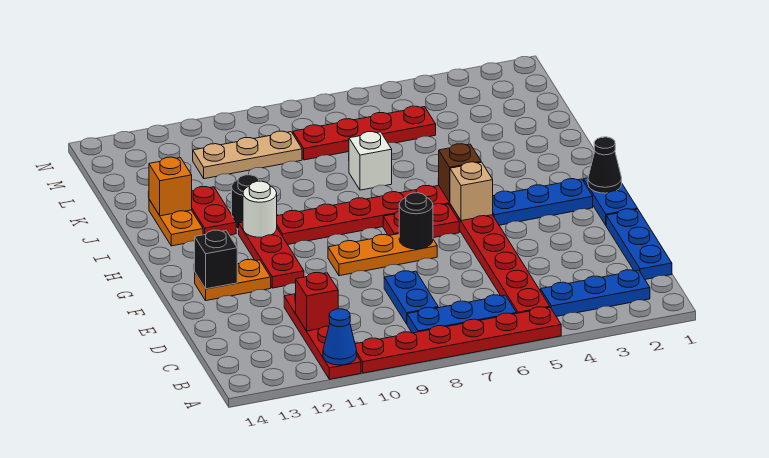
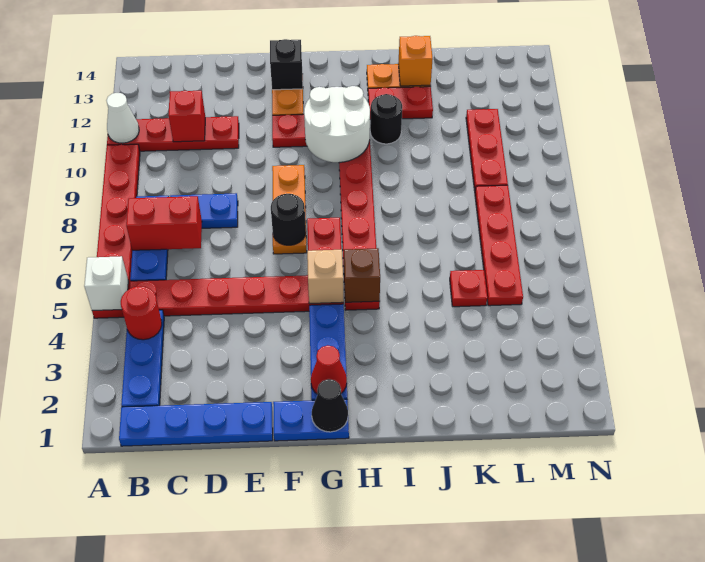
blue 1x1 cone [323,309,357,365] -> white 1x1 cone [106,93,139,143]
none -> red 1x1 round brick [121,286,162,340]
none -> red 1x2 brick [126,196,202,250]
blue 1x3 plate [606,209,672,279] -> blue 1x4 plate [119,402,273,446]
none -> red 1x1 cone [311,345,347,394]
white 1x1 round brick [243,181,277,237] -> white 2x2 round brick [304,86,370,162]
white 1x1 brick [349,132,392,190] -> white 1x1 brick moved to [84,256,128,311]
none -> red 1x1 plate [450,270,487,307]
tan 1x3 plate [193,131,302,179] -> red 1x3 plate [466,109,508,191]

